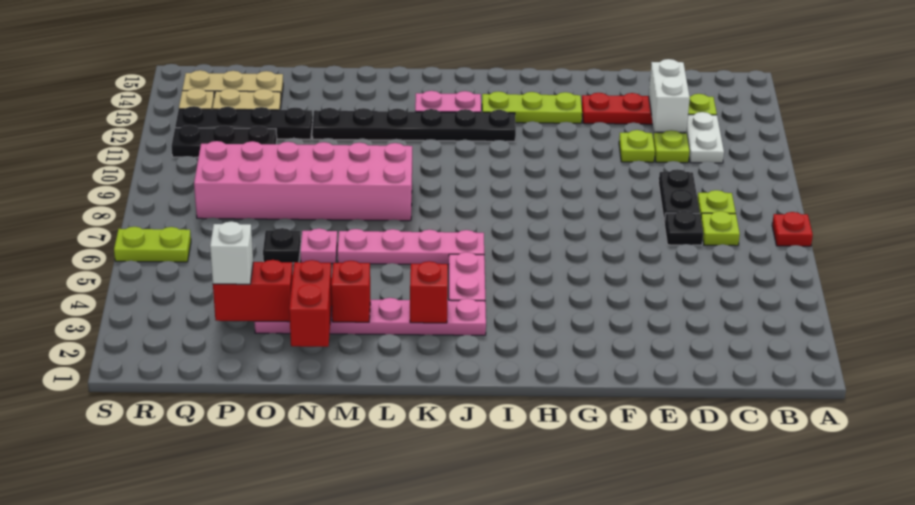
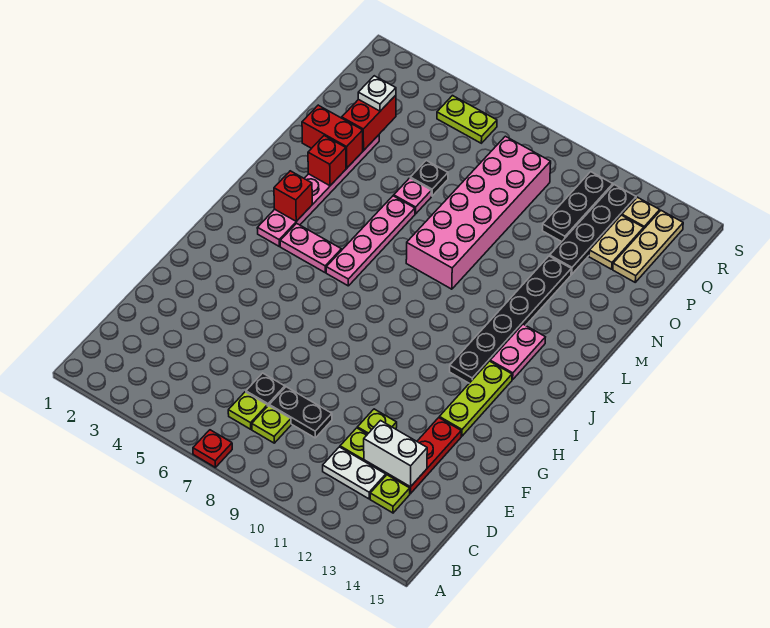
white 1x1 brick [210,221,253,284] -> white 1x1 plate [358,76,396,111]
lime 1x2 plate [114,227,191,262] -> lime 1x2 plate turned to [437,96,497,143]

